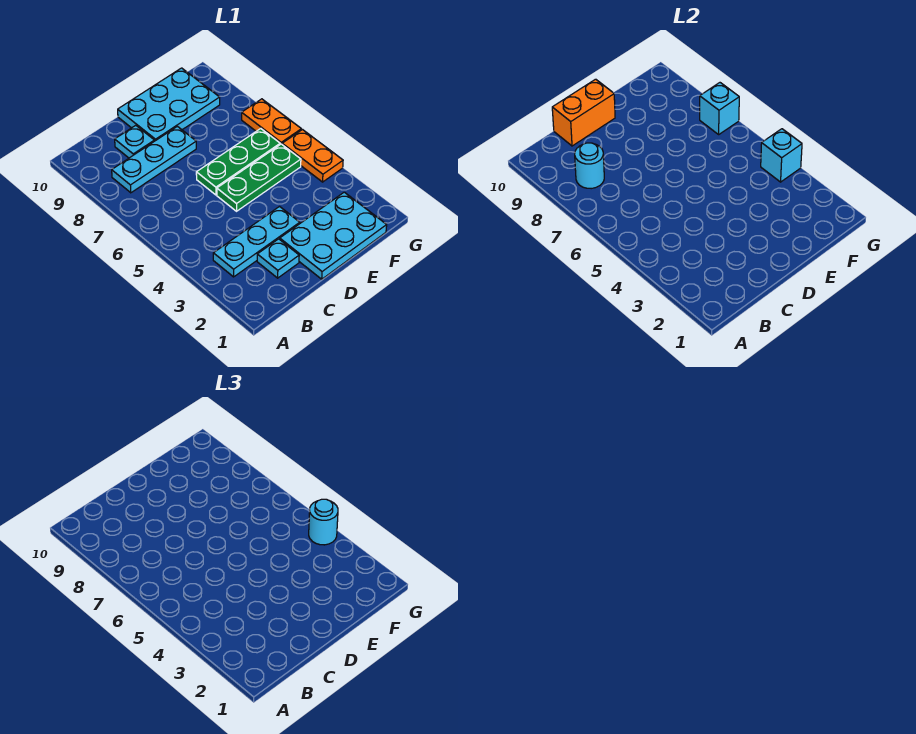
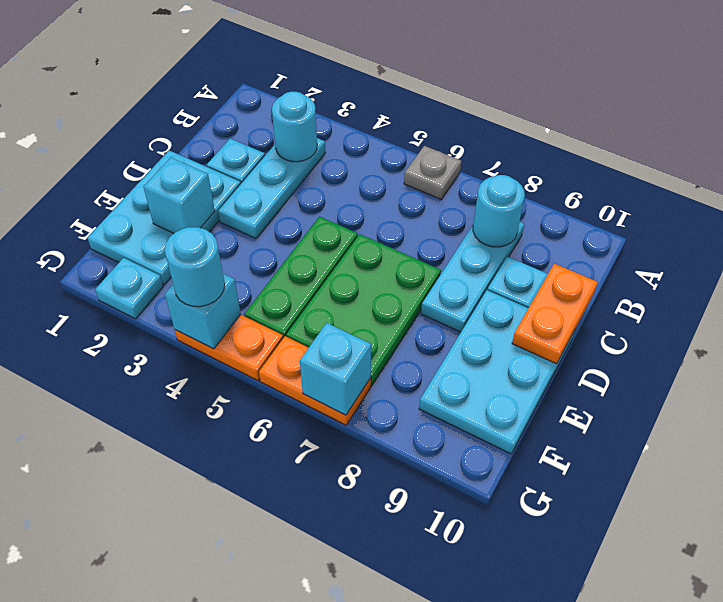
none -> grey 1x1 plate [404,146,461,199]
none -> cyan 1x1 round brick [272,92,317,162]
orange 1x2 brick [552,79,615,146] -> orange 1x2 plate [512,264,598,364]
green 1x3 plate [196,129,280,195] -> green 2x3 plate [286,234,441,386]
none -> cyan 1x1 brick [143,157,215,233]
none -> cyan 1x1 plate [95,258,163,319]

